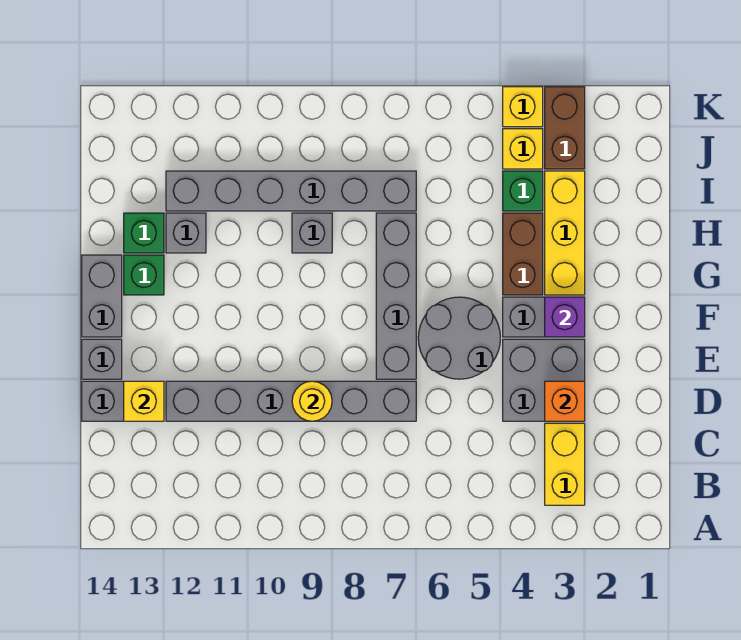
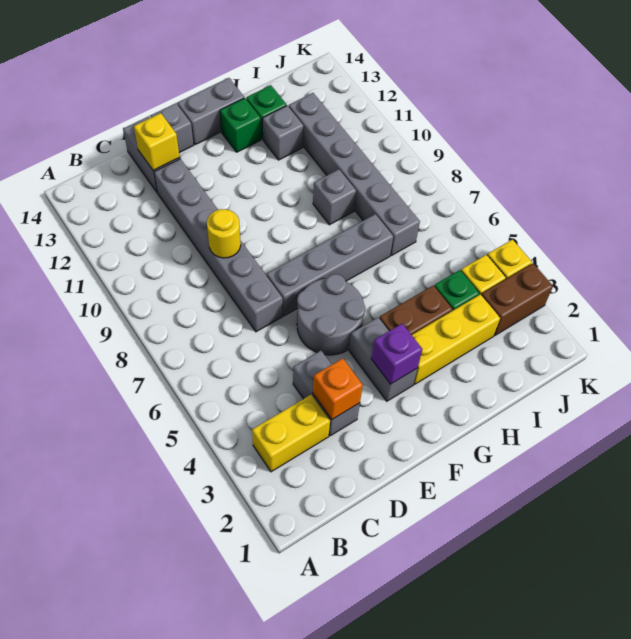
grey 2x2 brick [503,339,585,421] -> grey 1x2 brick [293,351,360,436]

